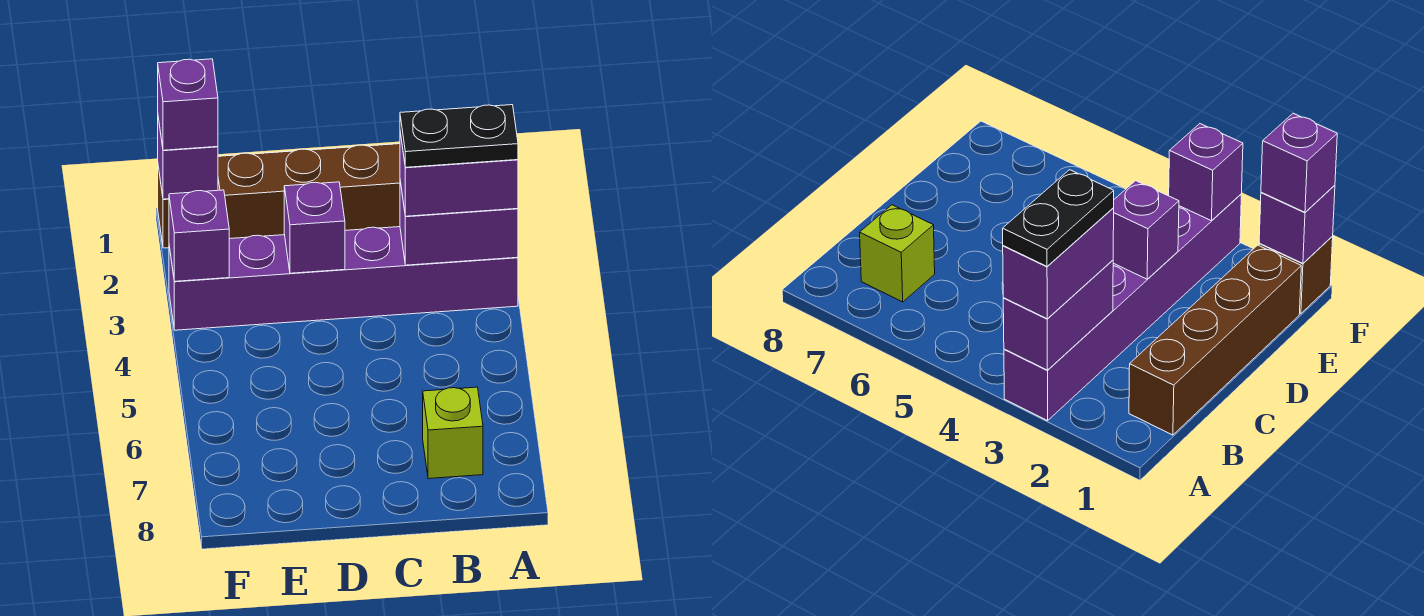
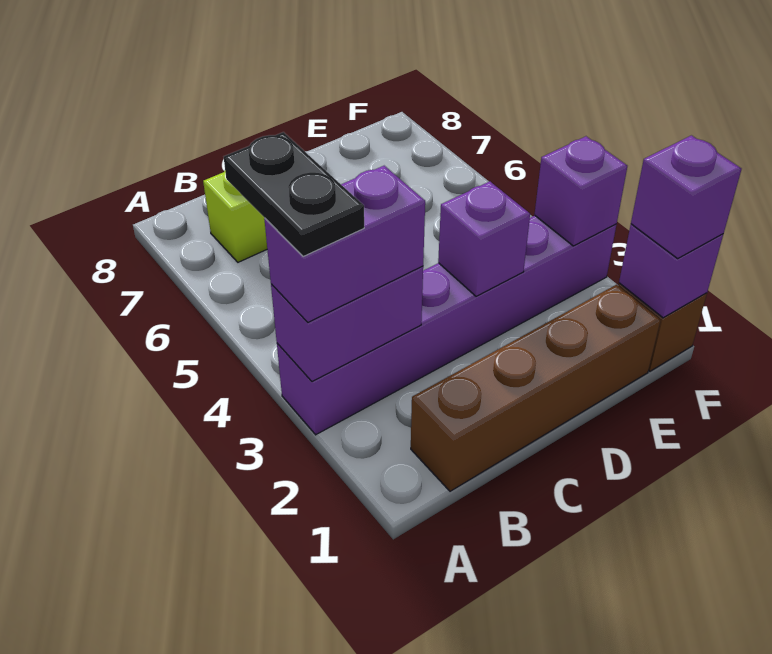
black 1x2 plate [400,105,518,167] -> black 1x2 plate turned to [224,132,364,257]

